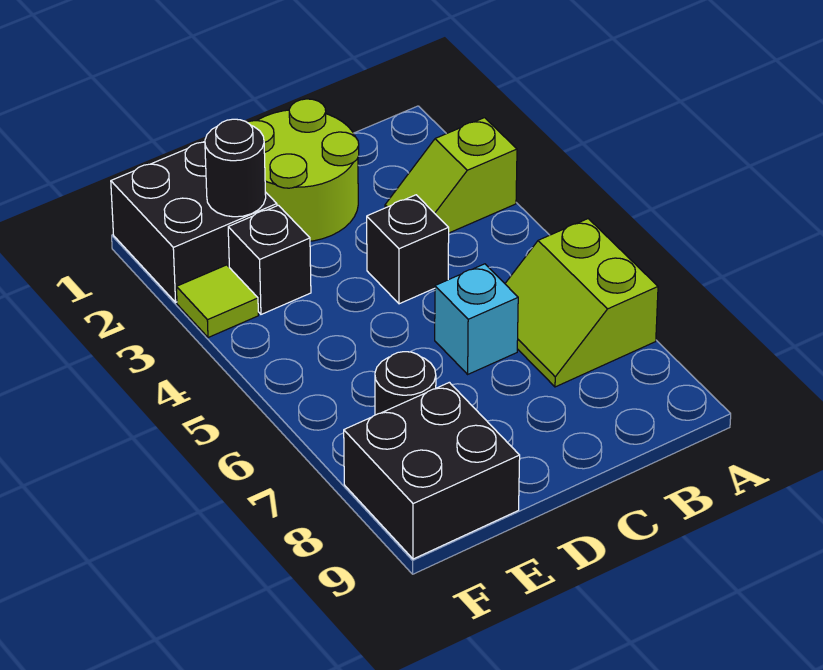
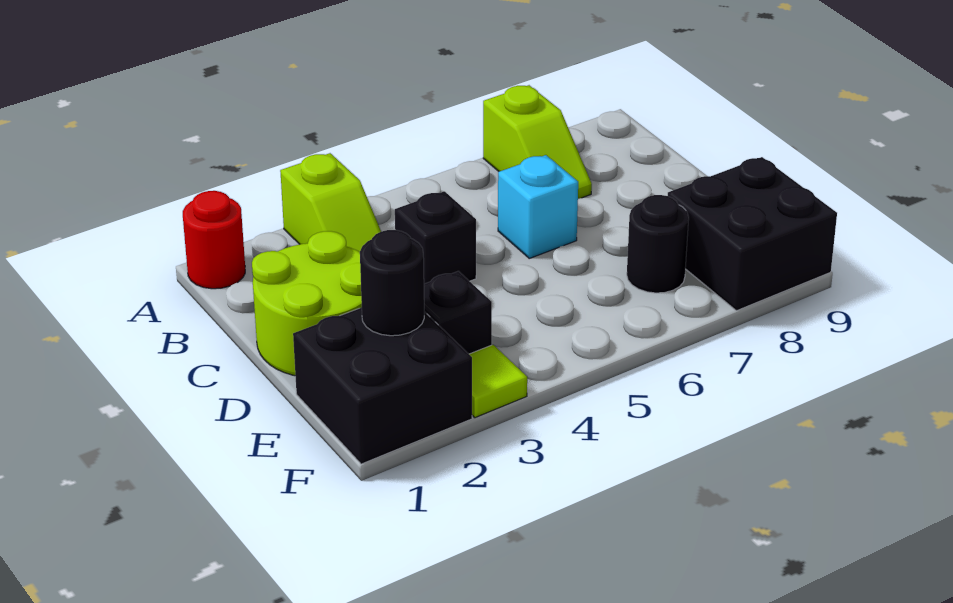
none -> red 1x1 round brick [183,191,245,289]
lime 2x2 slope [505,219,658,387] -> lime 1x2 slope [483,85,592,199]

